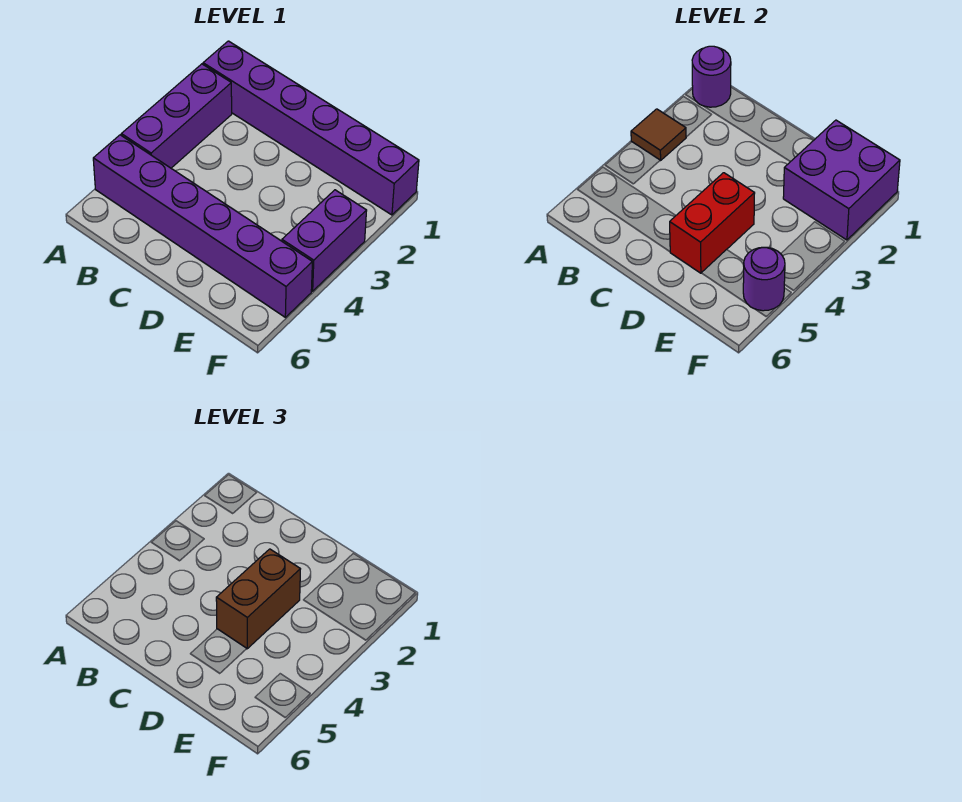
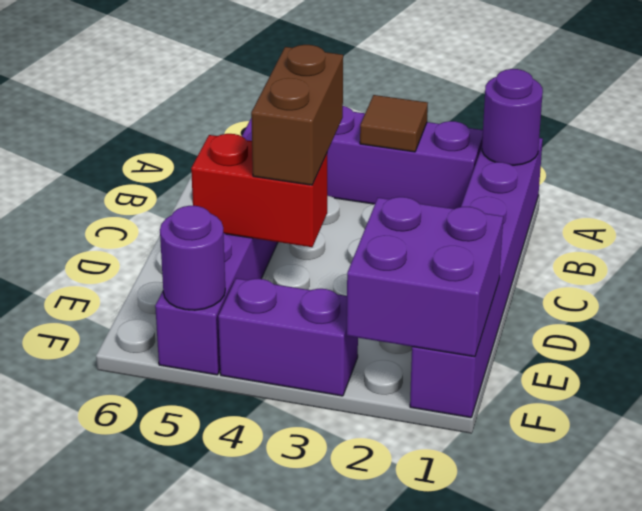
brown 1x2 brick [216,549,300,649] -> brown 1x2 brick turned to [251,45,343,185]

